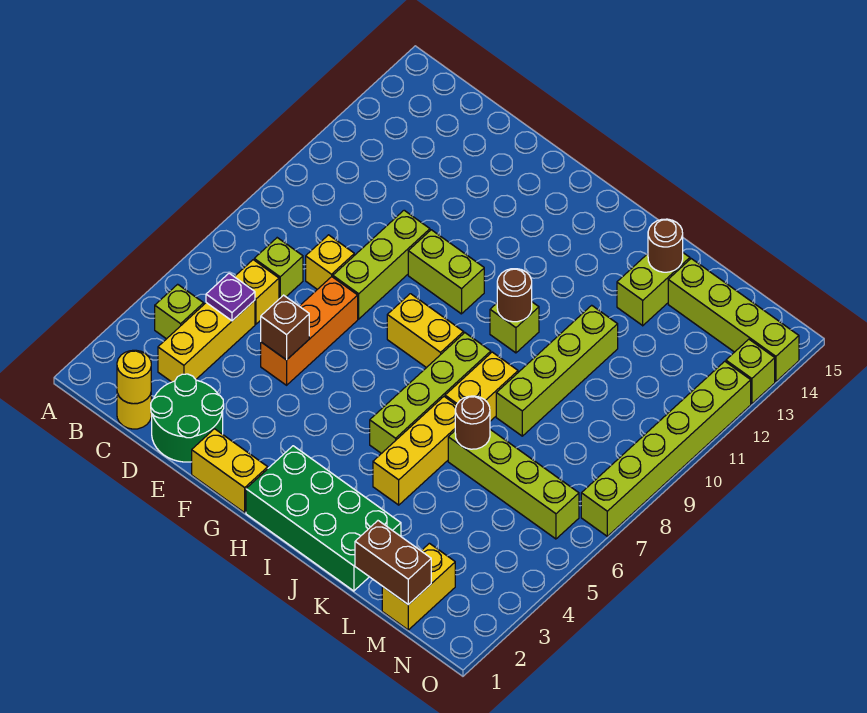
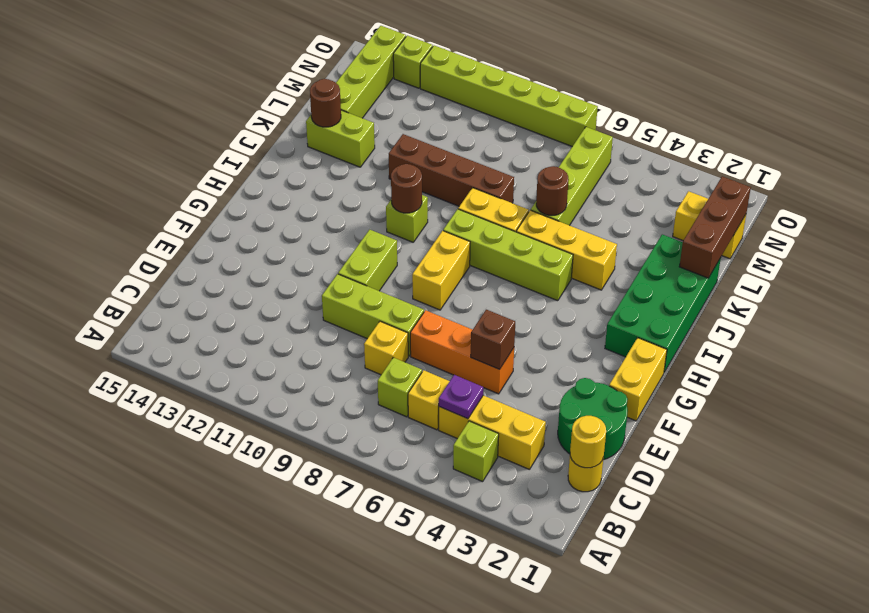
lime 1x4 brick [496,305,618,436] -> brown 1x4 brick [389,134,514,206]
brown 1x2 brick [355,521,431,605] -> brown 1x3 brick [679,176,751,278]

